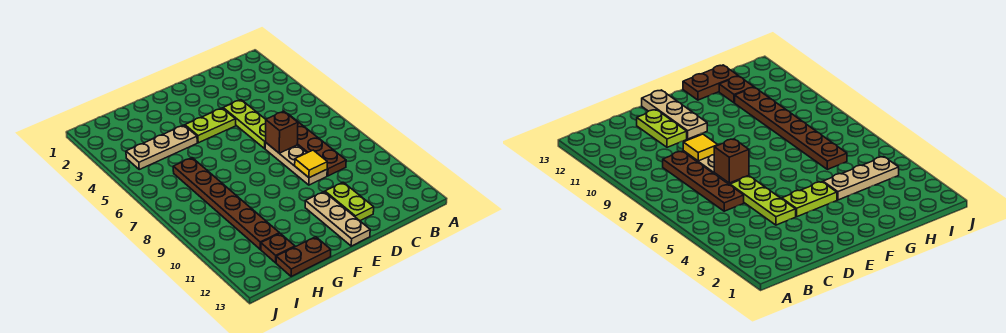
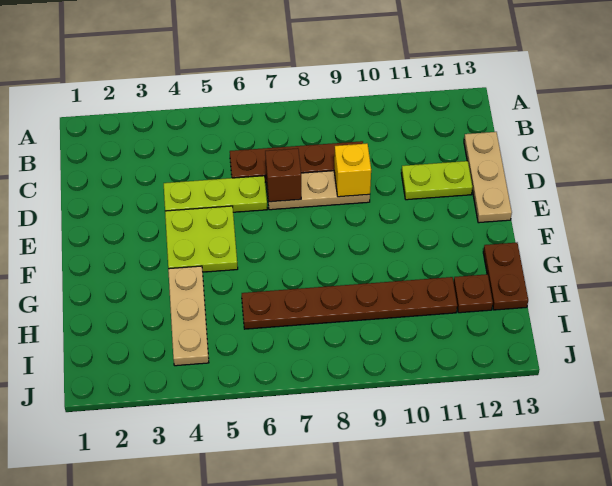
yellow 1x1 tile [295,150,327,178] -> yellow 1x1 brick [334,143,371,197]
lime 1x2 plate [185,108,236,143] -> lime 2x2 plate [165,206,238,272]
tan 1x3 plate [305,192,370,246] -> tan 1x3 plate turned to [464,132,512,223]

